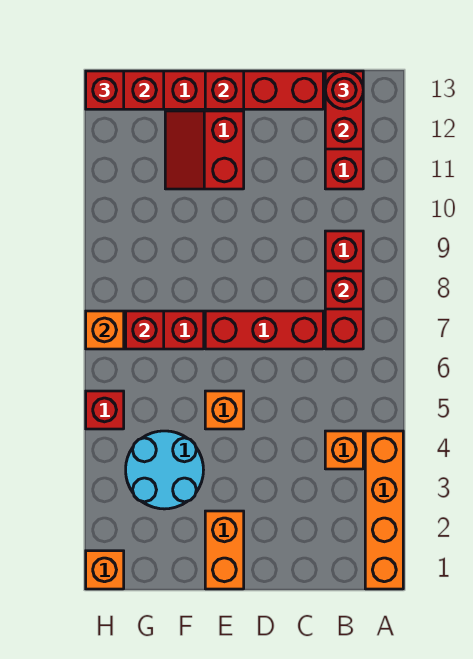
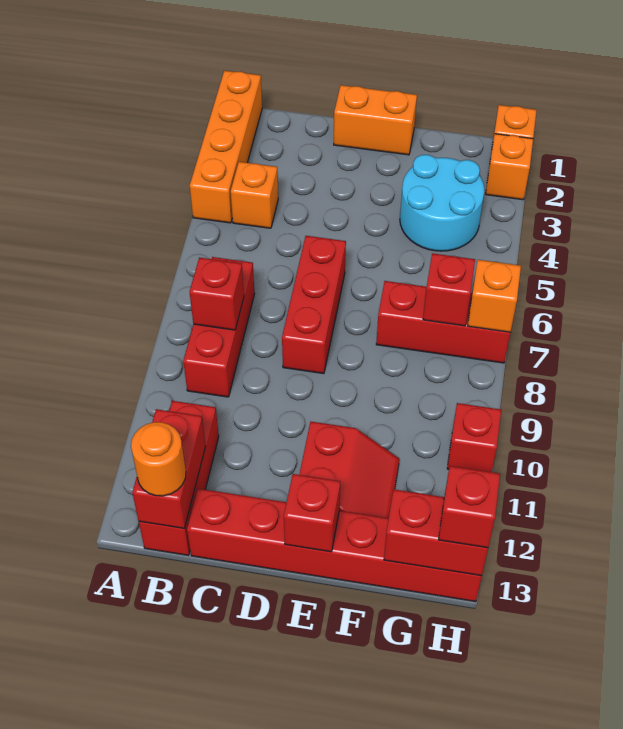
red 1x1 round brick [325,71,363,109] -> orange 1x1 round brick [131,422,186,496]
red 1x3 brick [205,311,323,349] -> red 1x3 brick turned to [282,236,346,374]
orange 1x2 brick [205,511,244,589] -> orange 1x2 brick turned to [334,85,417,155]
orange 1x1 brick [205,391,244,429] -> orange 1x1 brick moved to [486,134,533,200]
red 1x1 brick [86,391,124,429] -> red 1x1 brick moved to [447,403,501,472]

